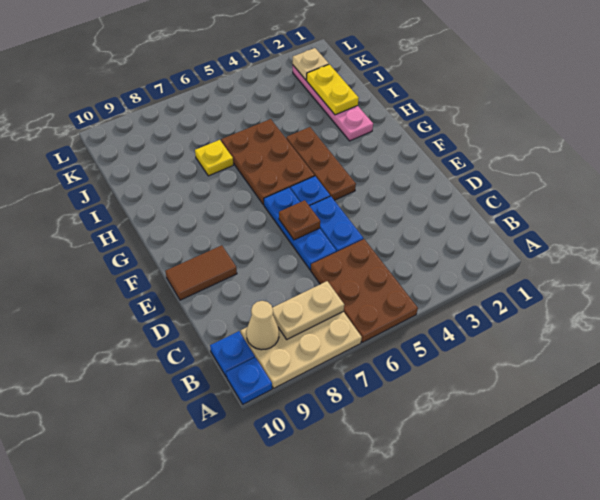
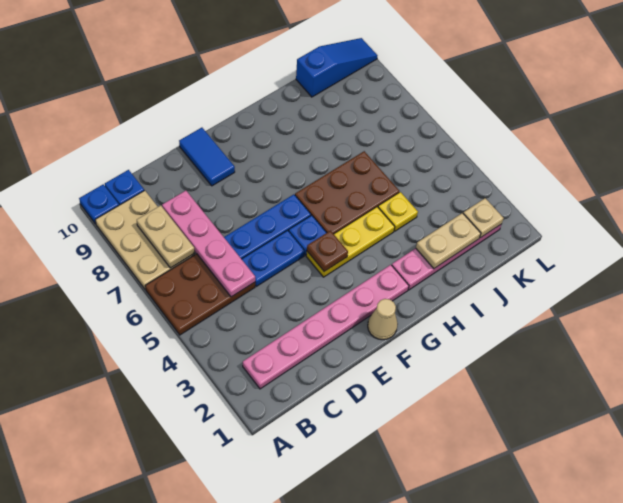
none -> pink 1x6 plate [243,265,409,389]
tan 1x1 cone [246,301,279,350] -> tan 1x1 cone moved to [368,299,398,340]
none -> pink 1x4 plate [162,191,255,297]
brown 1x1 plate [279,200,320,240] -> brown 1x1 plate moved to [307,231,348,272]
brown 1x2 tile [165,245,237,300] -> blue 1x2 tile [179,128,235,186]
brown 1x3 plate [286,127,356,200] -> yellow 1x3 plate [306,207,395,277]
yellow 1x2 plate [307,64,359,115] -> tan 1x2 plate [416,213,481,269]
yellow 1x1 plate [195,140,233,176] -> yellow 1x1 plate moved to [378,192,418,231]
none -> blue 1x3 slope [296,38,378,97]

